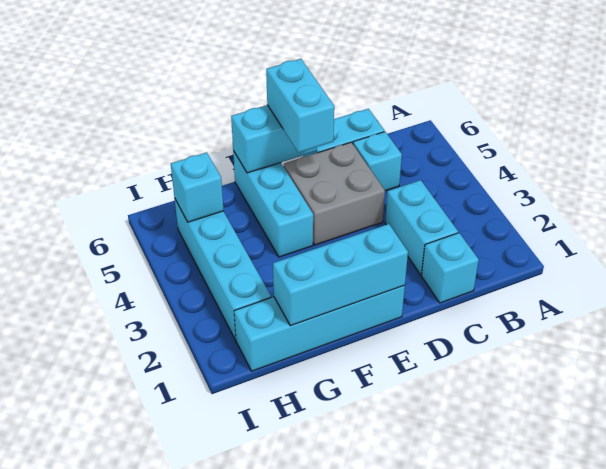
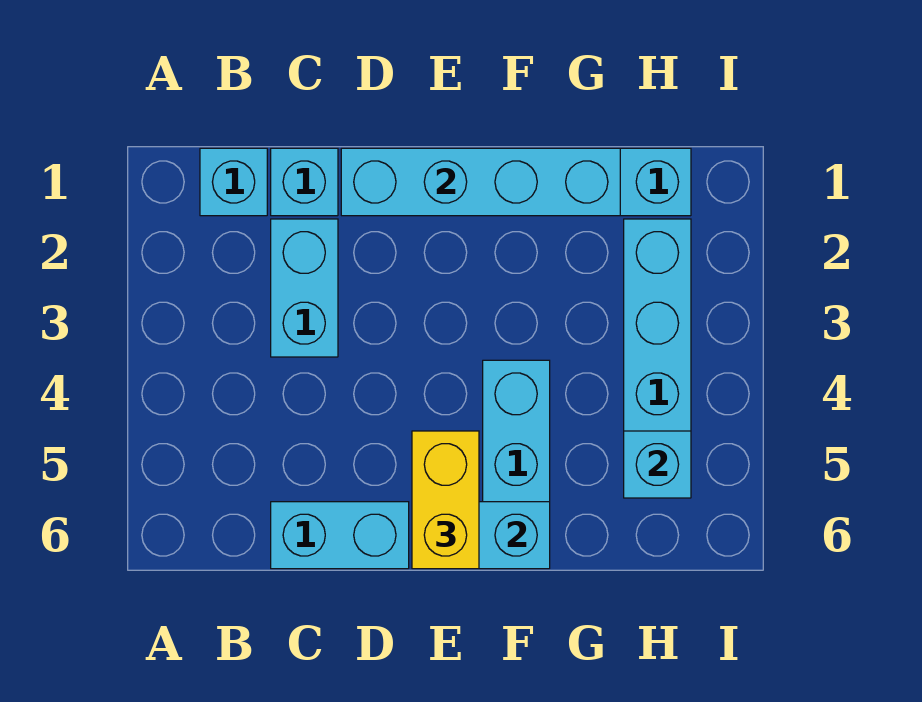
cyan 1x1 brick [353,132,402,191] -> cyan 1x1 brick moved to [200,148,267,216]
grey 2x2 brick [284,142,385,245] -> none
cyan 1x3 brick [273,224,408,326] -> cyan 1x4 brick [341,148,620,216]
cyan 1x2 brick [266,59,334,153] -> yellow 1x2 brick [412,431,479,569]

